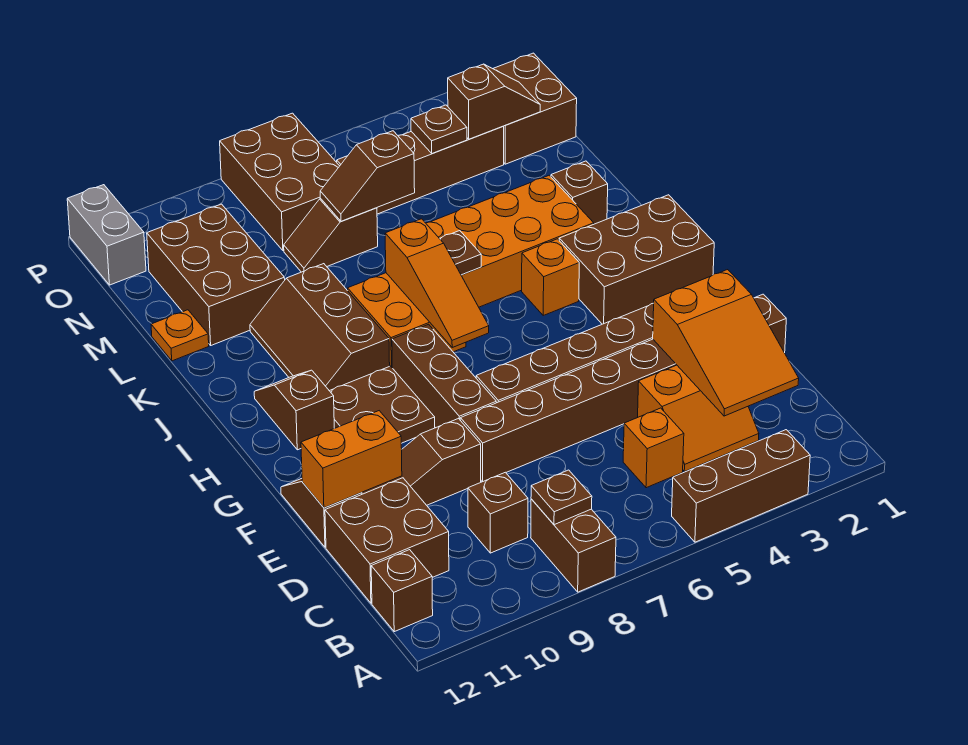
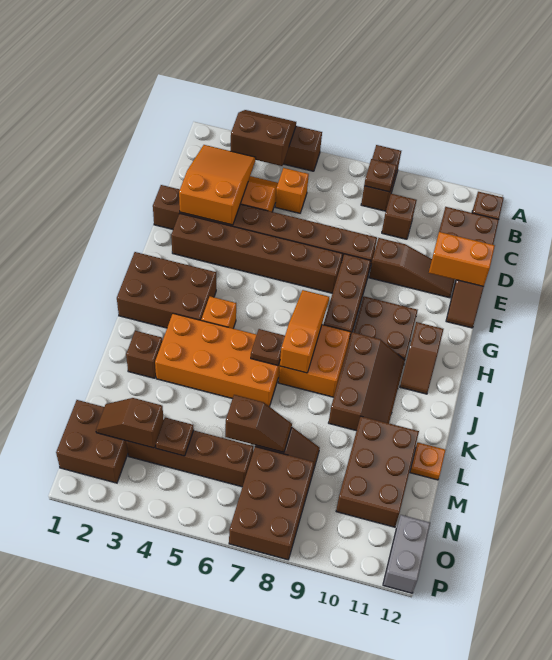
none -> brown 2x2 slope [231,110,296,166]

